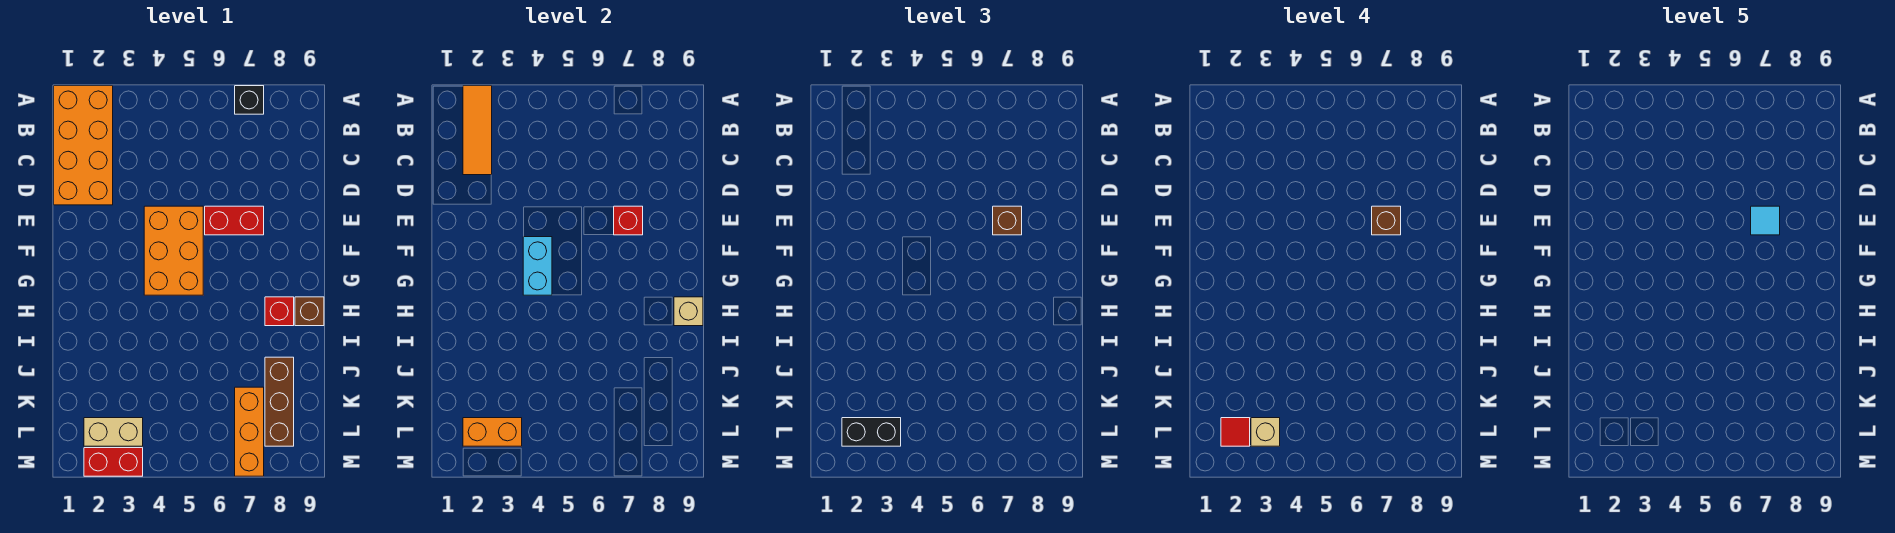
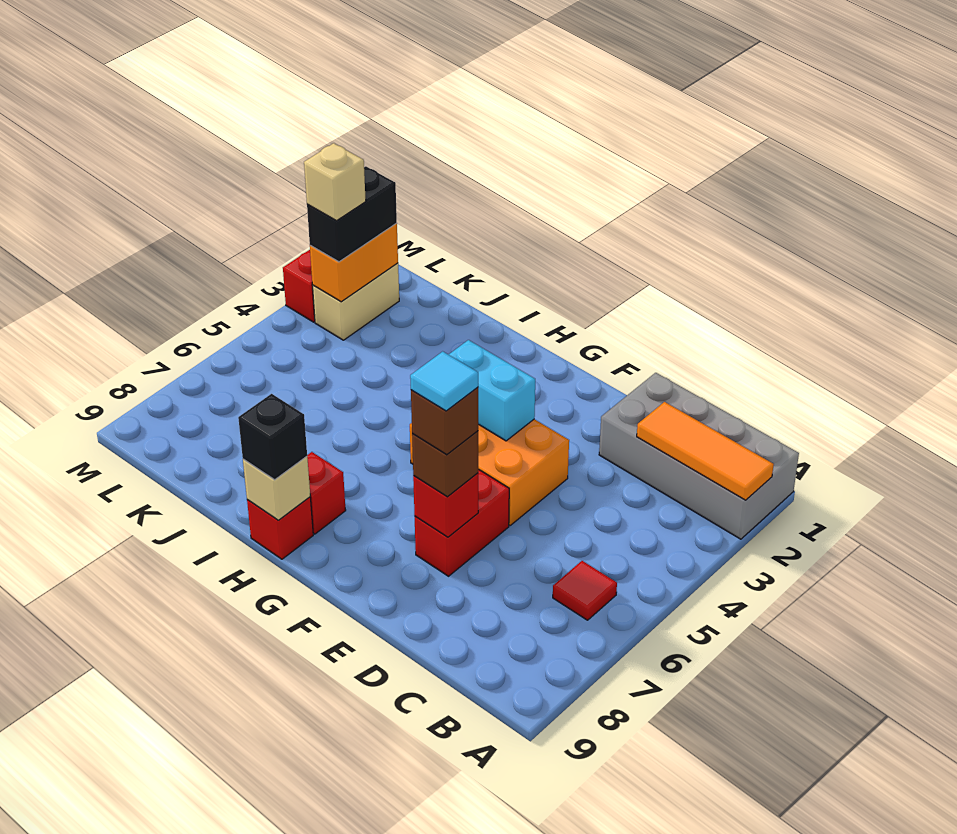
orange 2x4 brick [54,86,113,205] -> grey 2x4 brick [599,373,799,539]
black 1x1 brick [235,86,264,114] -> black 1x1 brick moved to [238,394,307,480]
brown 1x1 brick [295,297,324,326] -> red 1x1 brick [247,497,313,559]
brown 1x3 brick [265,357,294,446] -> none
orange 1x3 brick [235,387,264,476] -> none
red 1x1 tile [1221,418,1250,446] -> red 1x1 tile moved to [553,561,617,620]

